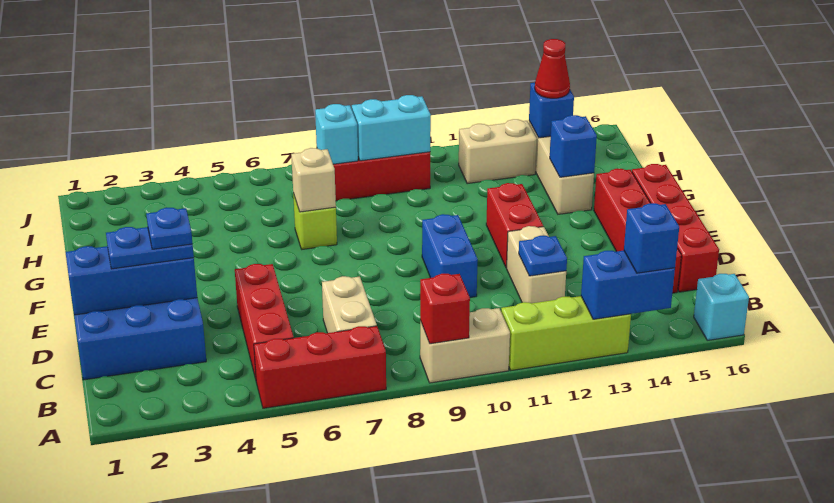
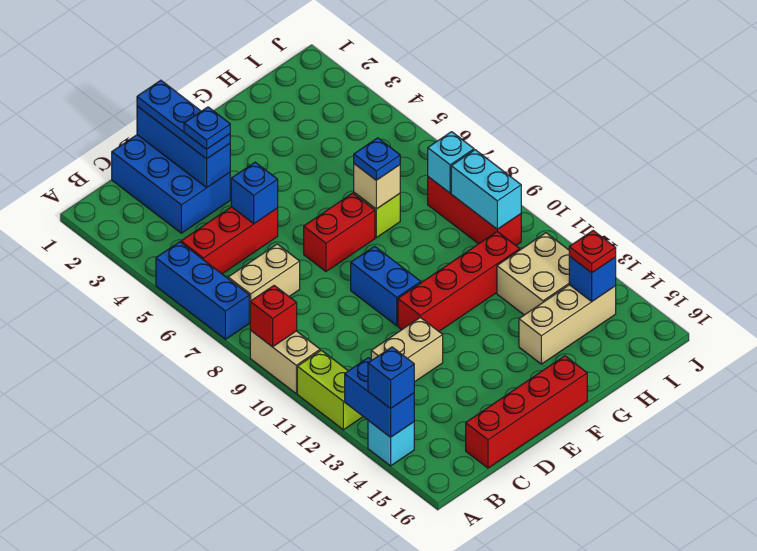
red 1x3 brick [254,326,386,408] -> blue 1x3 brick [156,242,249,339]
lime 1x3 brick [501,296,631,370] -> lime 1x2 brick [297,350,363,430]
cyan 1x1 brick [694,274,749,340] -> cyan 1x1 brick moved to [368,421,414,466]
blue 1x1 plate [519,236,567,276] -> blue 1x1 plate moved to [354,138,400,180]
red 1x4 brick [594,169,681,293] -> red 1x4 brick moved to [398,232,520,331]
blue 1x2 plate [106,227,194,269] -> blue 1x3 plate [137,80,230,159]
blue 1x2 brick [422,214,478,297] -> blue 1x2 brick turned to [351,246,421,326]
red 1x2 brick [486,183,543,268] -> red 1x2 brick moved to [304,193,375,271]
blue 1x1 brick [550,115,597,177] -> blue 1x1 brick moved to [231,162,278,223]
tan 1x2 brick [459,119,537,184] -> tan 2x2 brick [497,233,569,315]
red 1x1 cone [535,39,570,98] -> red 1x1 plate [569,231,616,273]

